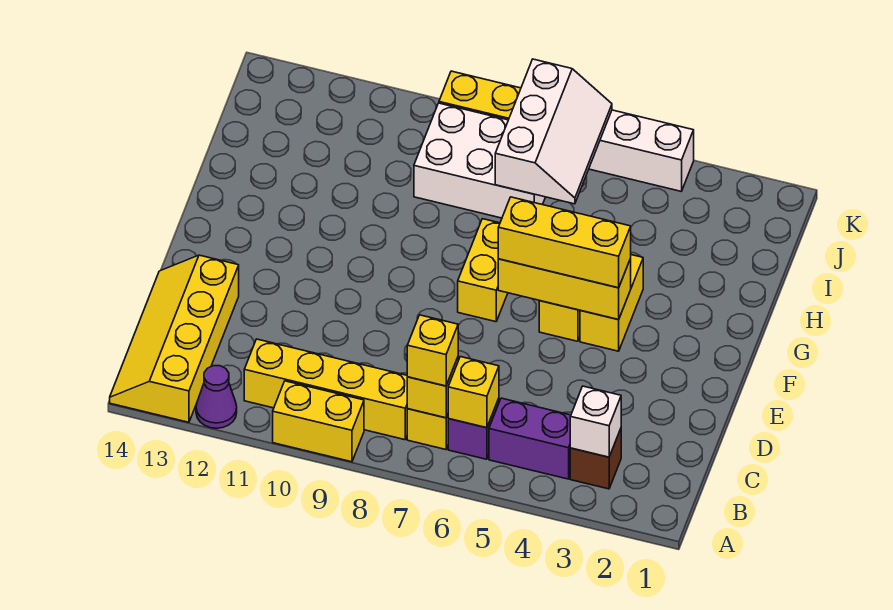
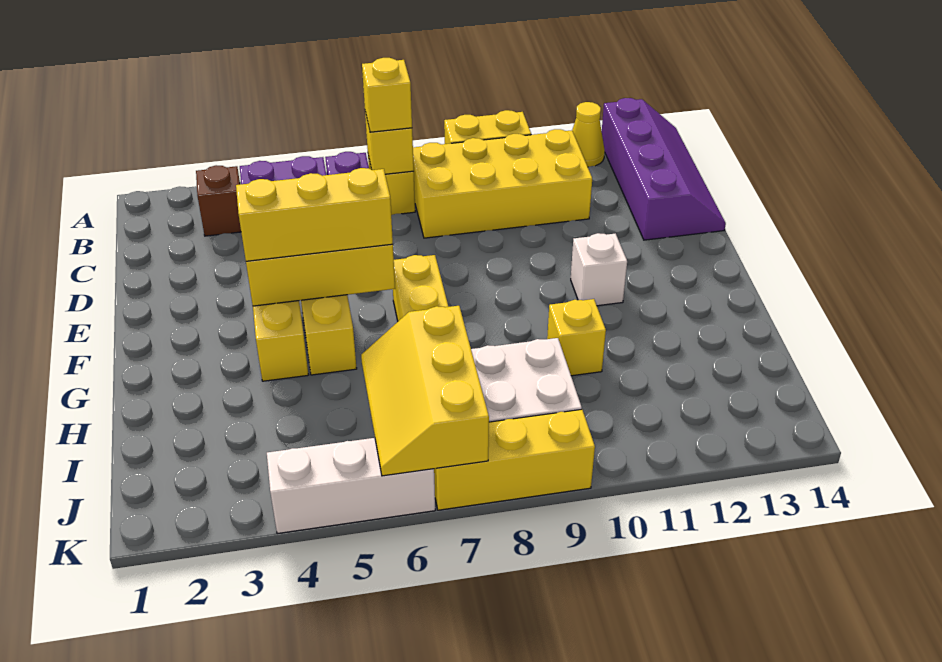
purple 1x1 cone [196,366,237,428] -> yellow 1x1 cone [572,102,605,167]
yellow 2x4 slope [110,255,239,422] -> purple 2x4 slope [602,98,726,240]
white 1x1 brick [570,386,621,457] -> white 1x1 brick moved to [571,233,627,306]
yellow 1x1 brick [448,357,499,428] -> yellow 1x1 brick moved to [547,299,606,376]
yellow 1x4 brick [244,339,407,440] -> yellow 2x4 brick [413,129,592,238]
white 2x3 slope [495,59,612,204] -> yellow 2x3 slope [361,306,489,476]

